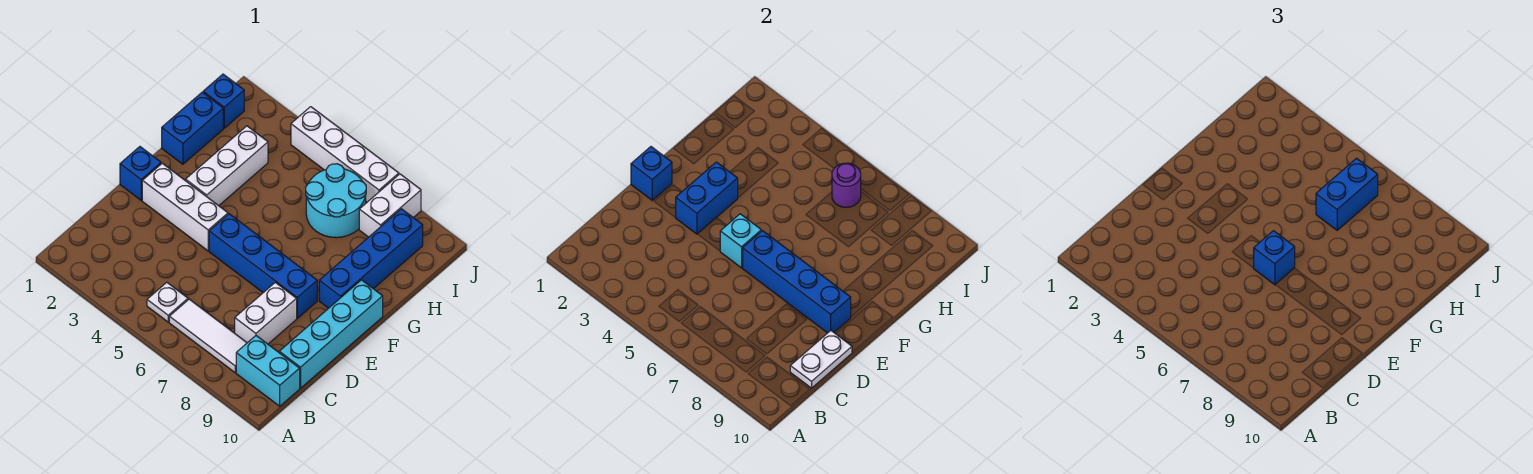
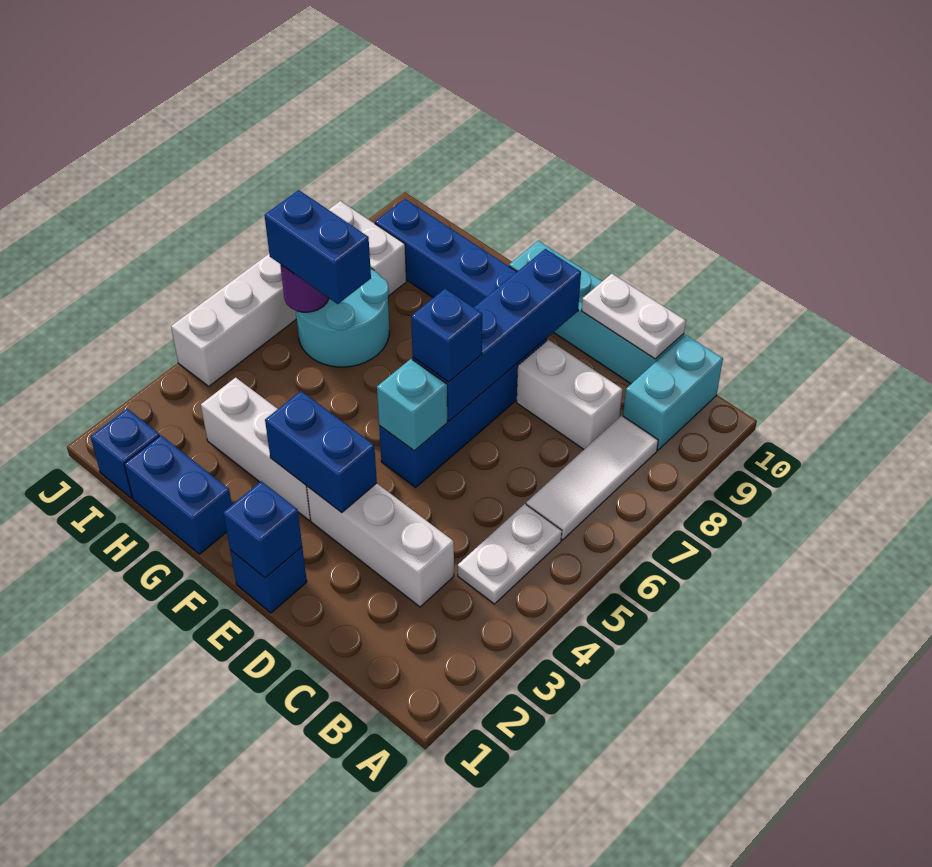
white 1x1 plate [147,282,188,322] -> white 1x2 plate [457,504,562,604]
white 1x3 brick [142,163,228,251] -> white 1x3 brick turned to [307,483,454,607]

